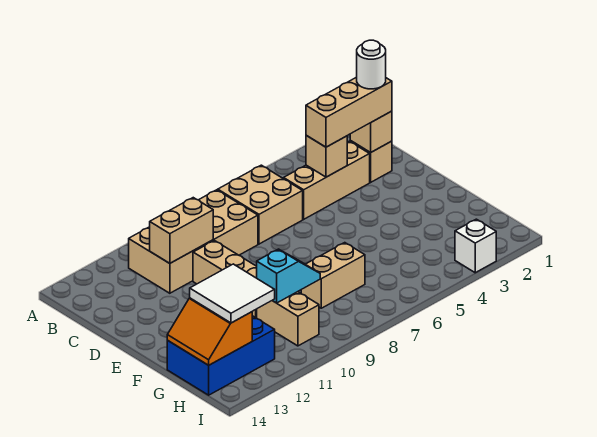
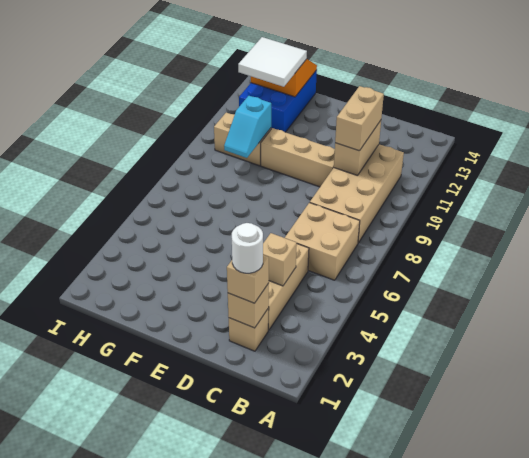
tan 1x3 brick [306,77,392,147] -> tan 1x1 brick [227,255,269,303]
tan 1x2 brick [301,243,365,308] -> tan 1x2 brick moved to [335,86,384,151]
white 1x1 brick [455,219,496,273] -> none

